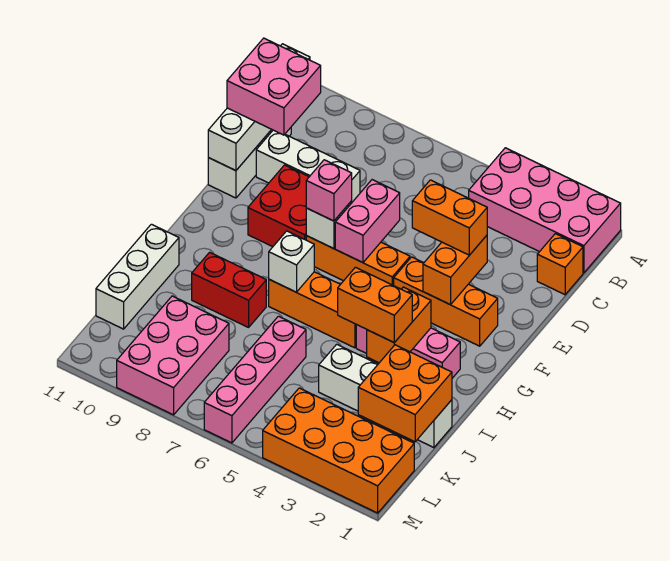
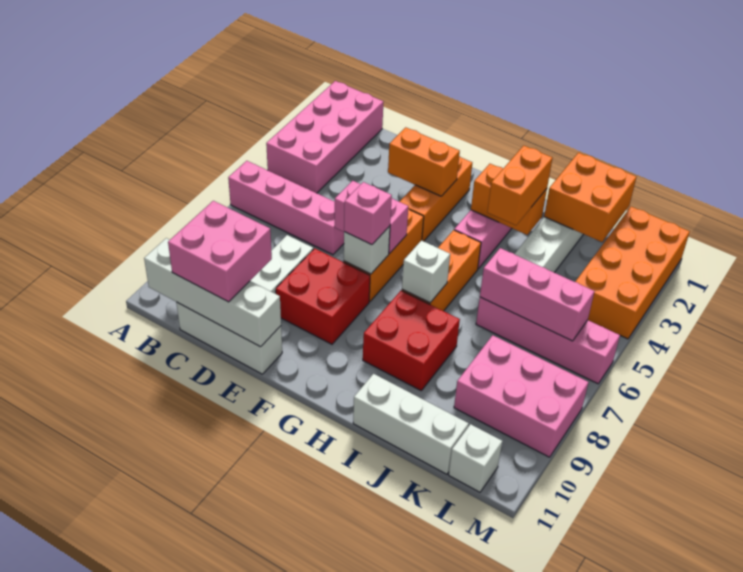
none -> pink 1x4 brick [228,161,344,255]
orange 1x1 brick [537,234,583,295] -> none
orange 1x2 brick [412,180,487,255] -> none
red 1x2 brick [192,252,266,327] -> red 2x2 brick [363,291,460,390]
none -> pink 1x3 brick [480,248,594,341]
none -> white 1x1 brick [449,424,502,492]

